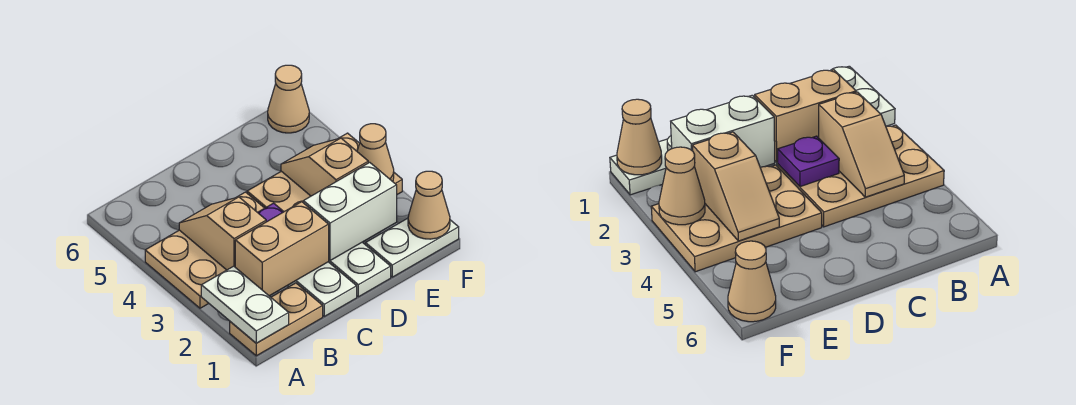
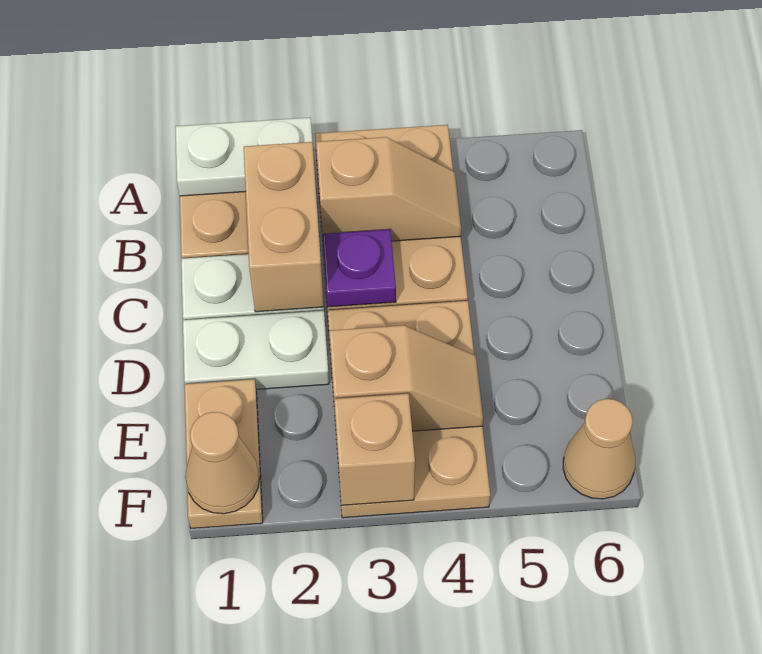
white 1x2 brick [303,162,397,261] -> none
white 1x2 plate [366,218,459,277] -> tan 1x2 plate [184,379,263,528]
tan 1x1 cone [357,124,394,182] -> tan 1x1 brick [334,394,415,505]

